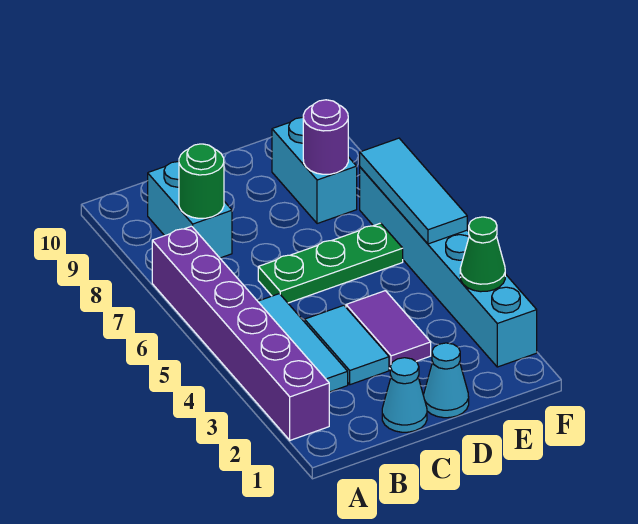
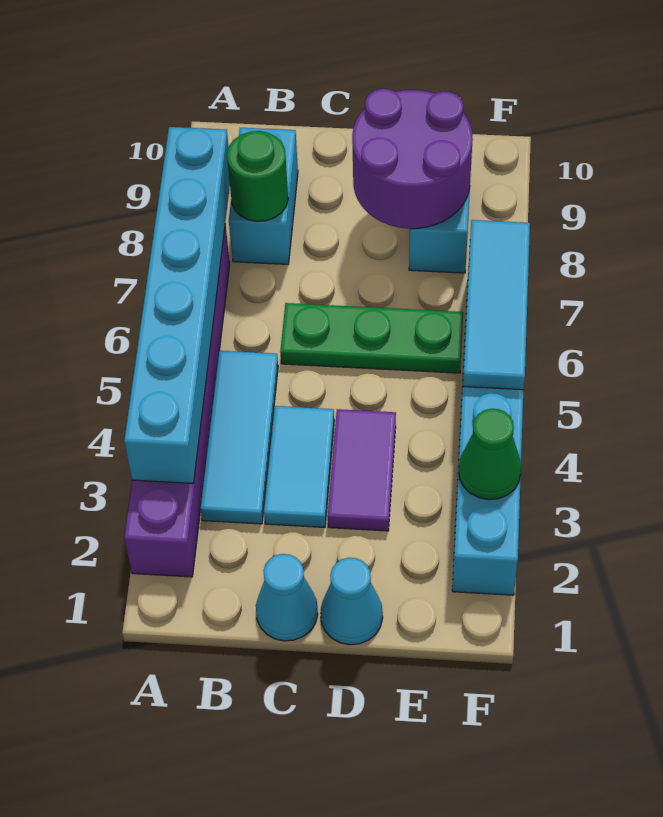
none -> cyan 1x6 brick [124,127,230,483]
purple 1x1 round brick [303,100,348,174] -> purple 2x2 round brick [352,89,473,229]

